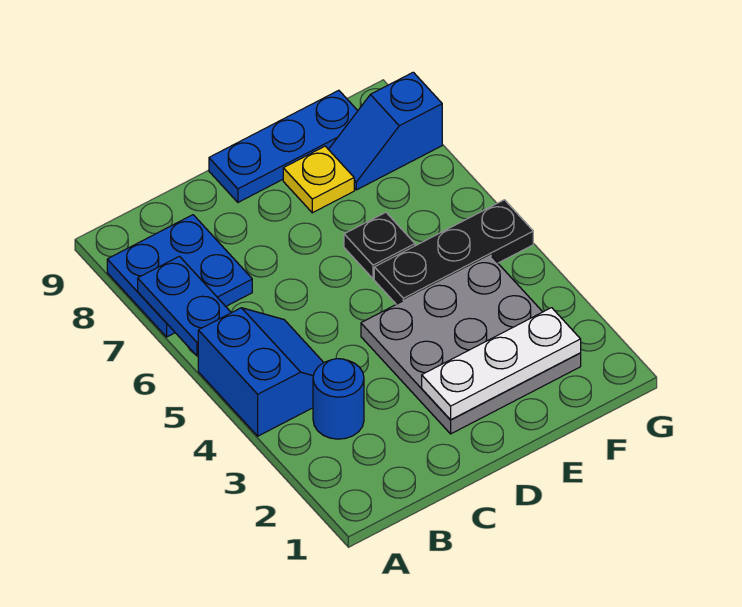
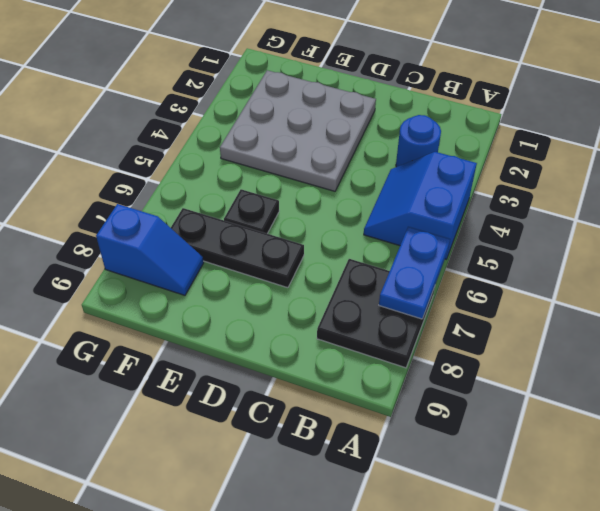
blue 2x2 plate [107,215,252,337] -> black 2x2 plate [317,259,435,368]
white 1x3 plate [422,308,581,420] -> none
blue 1x3 plate [209,90,358,202] -> none
black 1x3 plate [374,200,533,304] -> black 1x3 plate moved to [171,208,304,288]
yellow 1x1 plate [283,146,354,213] -> none

